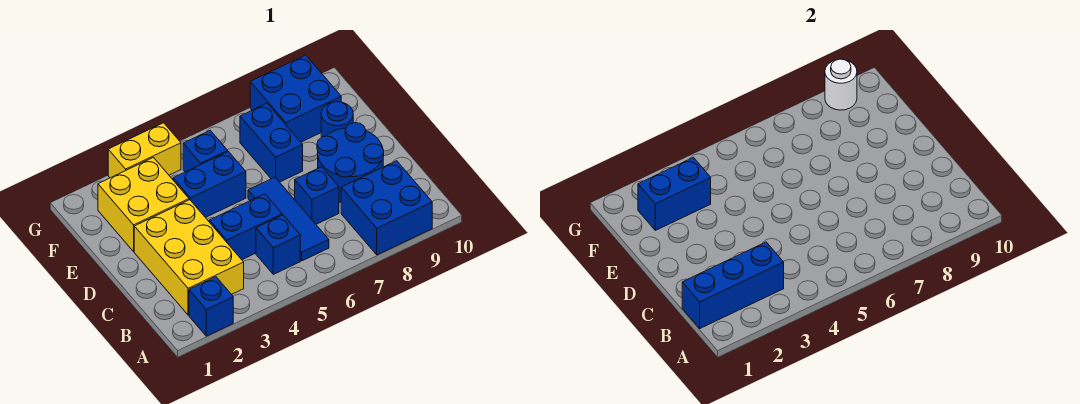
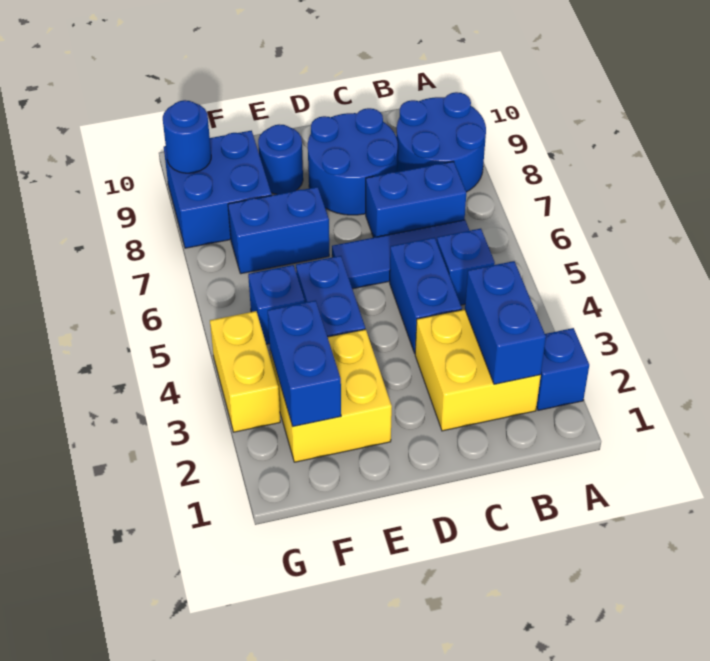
blue 2x2 brick [341,161,432,255] -> blue 2x2 round brick [396,92,486,192]
blue 1x3 brick [682,242,784,328] -> blue 1x2 brick [465,261,546,384]
yellow 2x3 brick [134,200,244,315] -> yellow 2x2 brick [415,309,541,431]
blue 1x1 brick [295,167,339,224] -> blue 1x2 brick [366,161,466,238]
white 1x1 round brick [825,59,857,110] -> blue 1x1 round brick [163,100,211,173]

